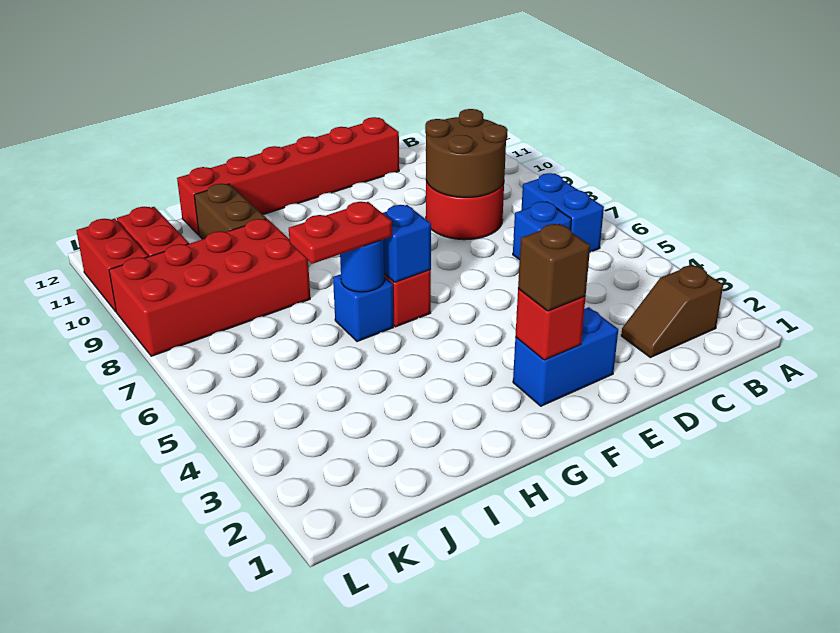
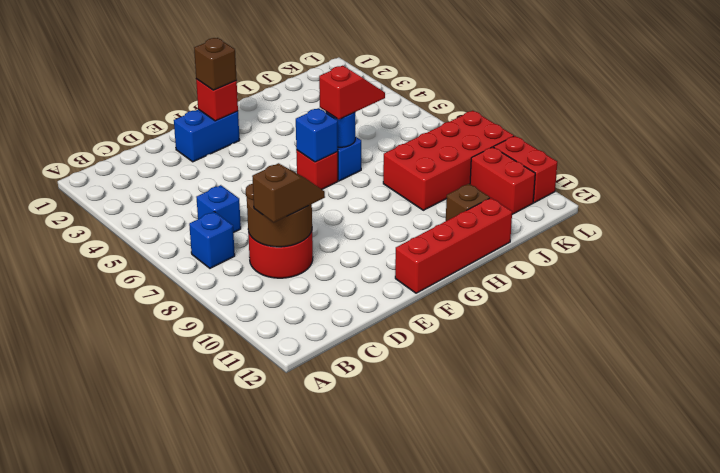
brown 1x2 slope [621,265,723,358] -> brown 1x2 slope moved to [252,163,325,222]
blue 1x2 brick [521,173,604,252] -> blue 1x1 brick [189,212,235,268]
red 1x6 brick [177,117,399,235] -> red 1x4 brick [395,198,512,293]
red 1x2 plate [289,202,392,264] -> red 1x2 slope [319,66,385,119]
brown 1x2 brick [194,184,266,239] -> brown 1x1 brick [446,184,490,221]

